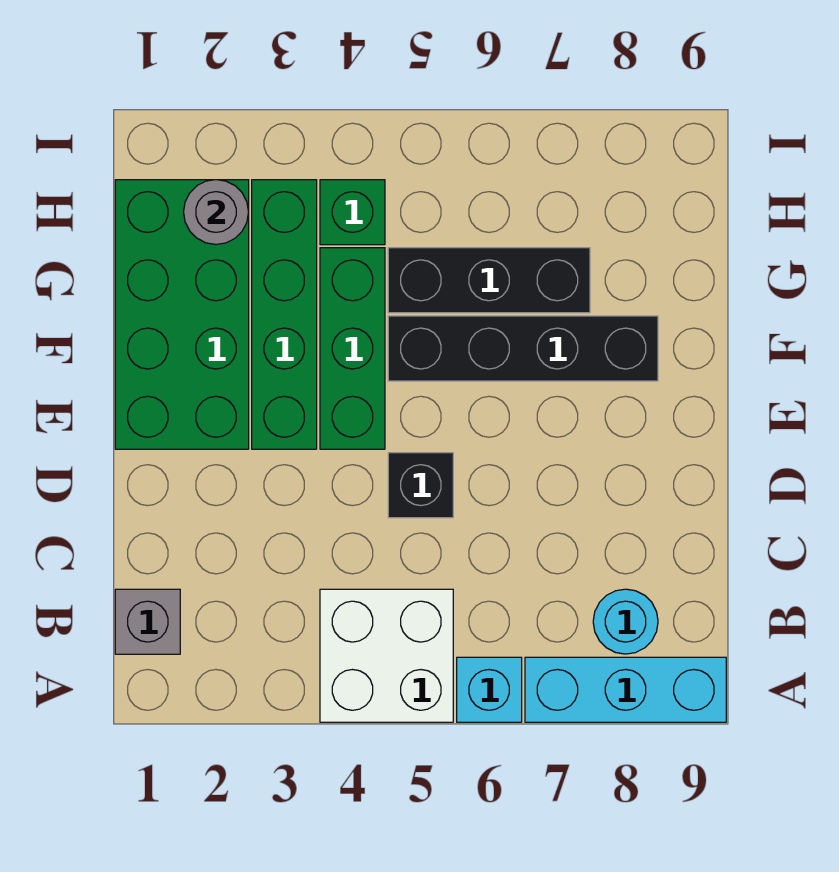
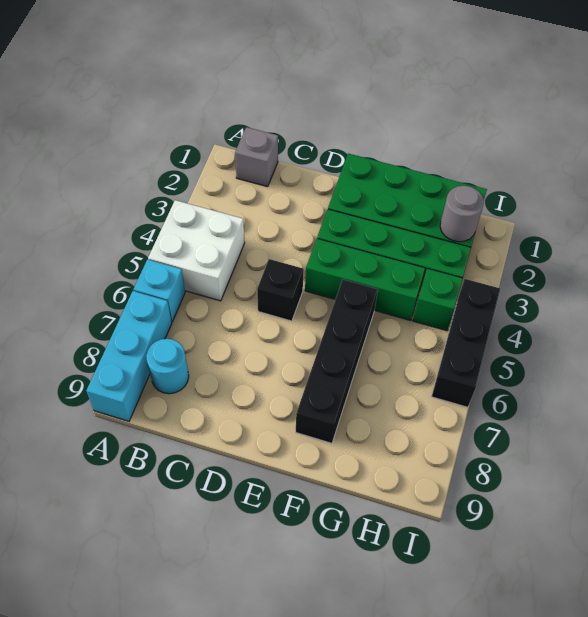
black 1x3 brick [388,248,590,313] -> black 1x3 brick moved to [431,279,500,407]

